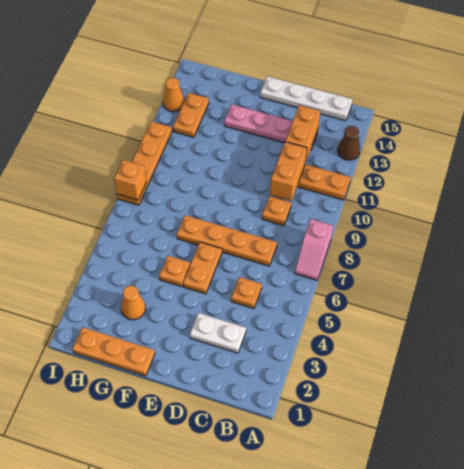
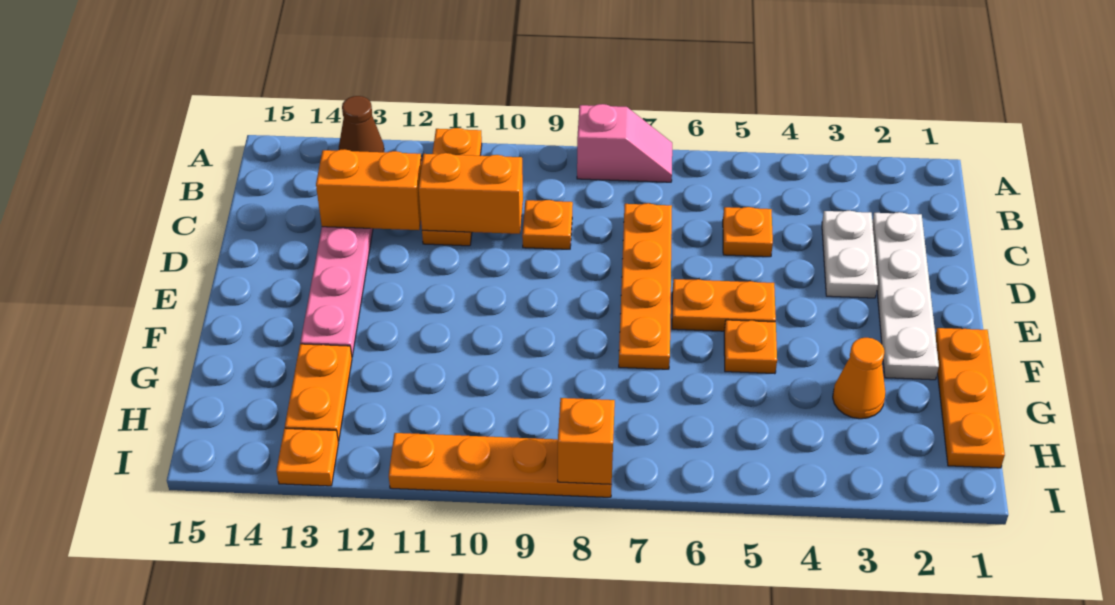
white 1x4 plate [260,76,353,121] -> white 1x4 plate moved to [872,212,939,380]
orange 1x2 plate [173,93,209,137] -> orange 1x2 plate turned to [285,344,352,441]
orange 1x1 cone [163,78,184,112] -> orange 1x1 plate [276,428,338,486]

